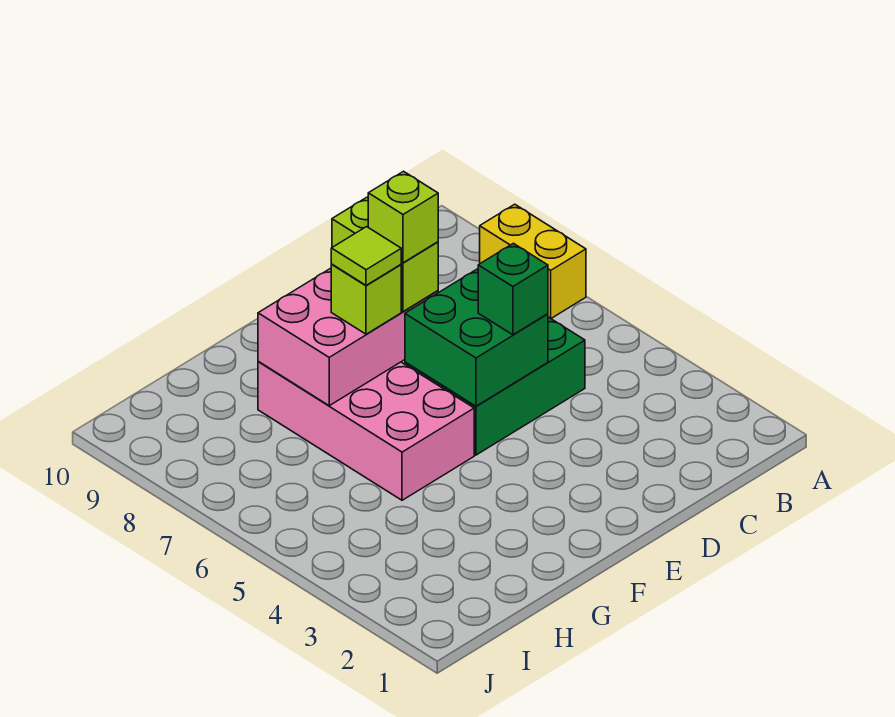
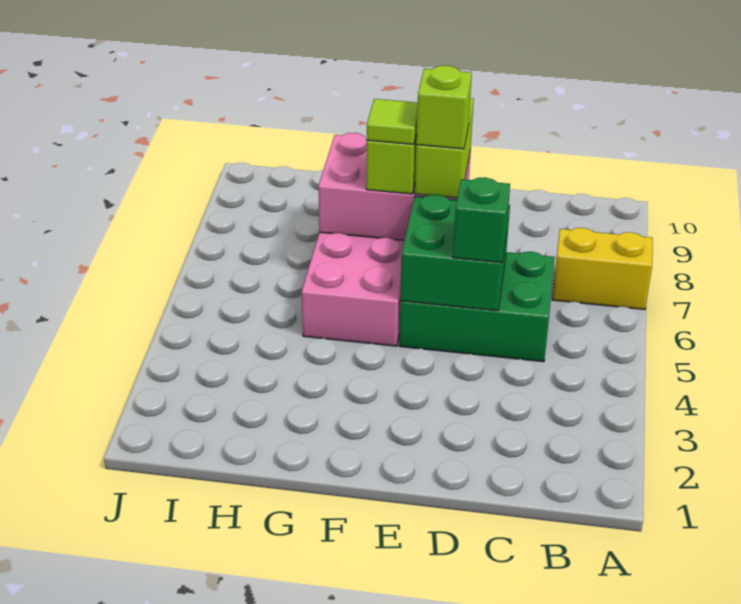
yellow 1x2 brick [480,204,586,318] -> yellow 1x2 brick turned to [552,228,653,309]

